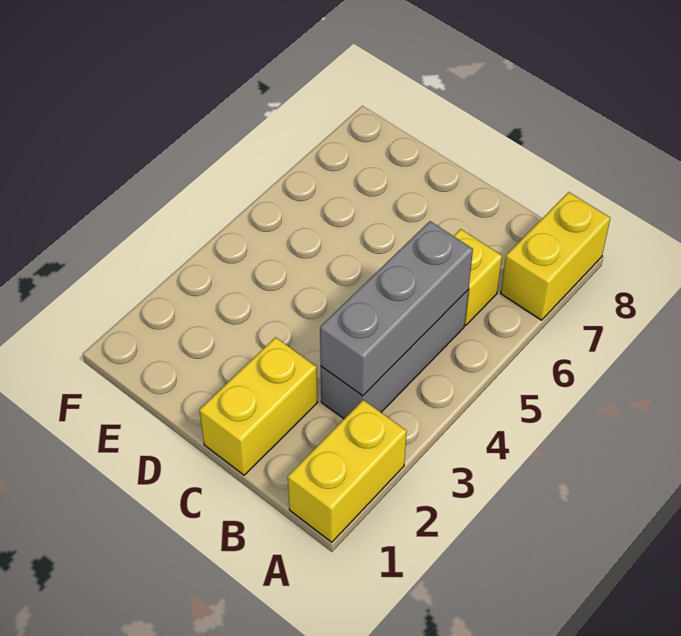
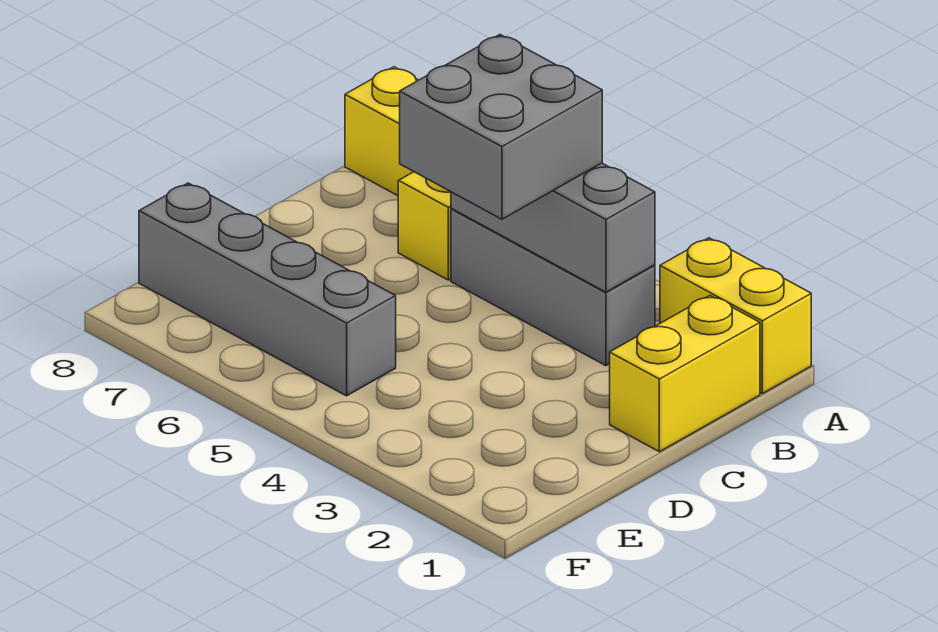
none -> grey 2x2 brick [400,35,602,219]
yellow 1x2 brick [199,337,318,475] -> yellow 1x2 brick turned to [610,296,760,452]
none -> grey 1x4 brick [139,183,396,396]

